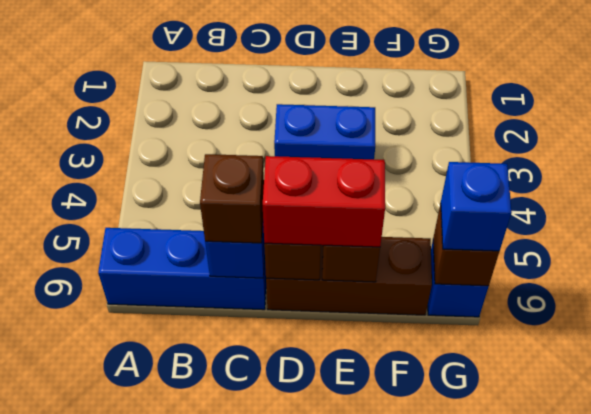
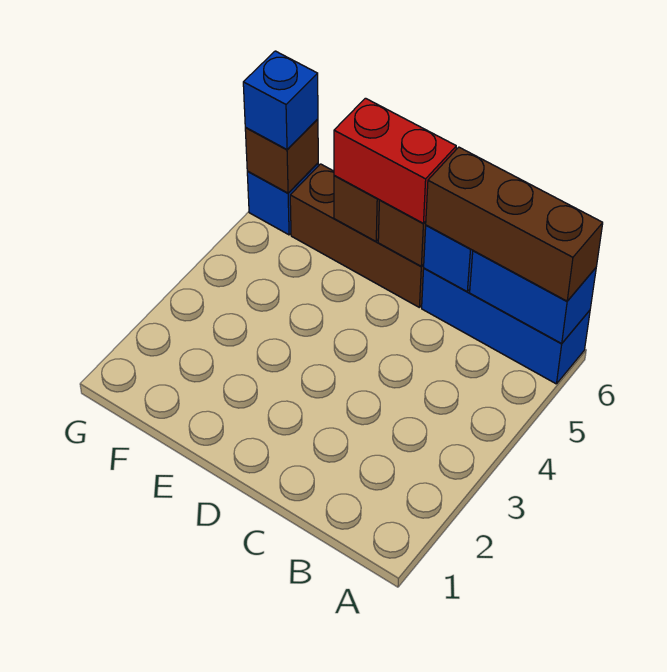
brown 1x1 brick [200,154,264,243] -> brown 1x3 brick [426,147,603,301]
blue 1x2 brick [274,104,375,159] -> blue 1x2 brick moved to [470,251,596,343]

